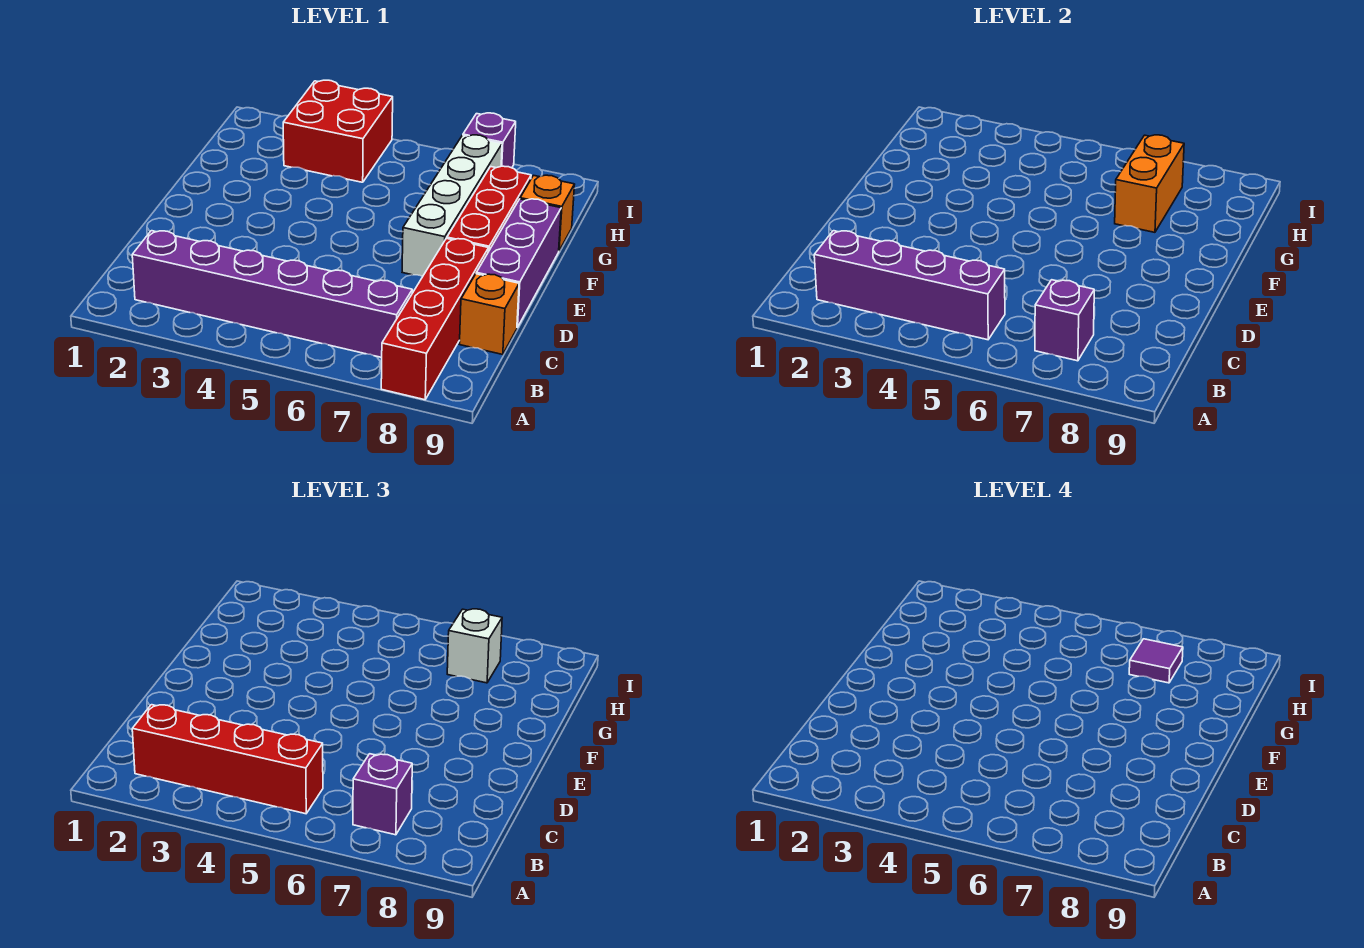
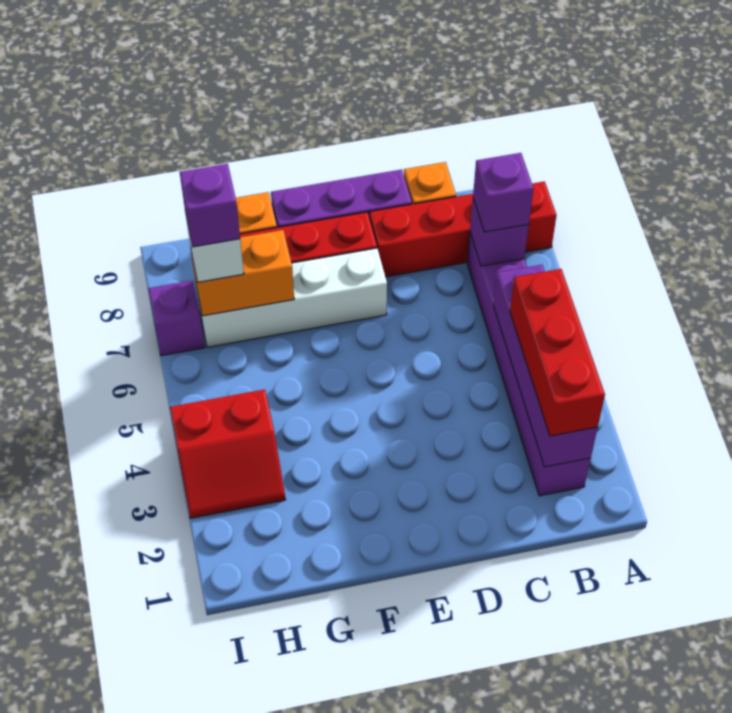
red 1x4 brick [132,705,323,814] -> red 1x3 brick [510,269,605,436]
red 2x2 brick [283,80,393,182] -> red 2x2 slope [170,389,285,518]
purple 1x1 tile [1129,639,1183,683] -> purple 1x1 brick [180,164,240,247]

